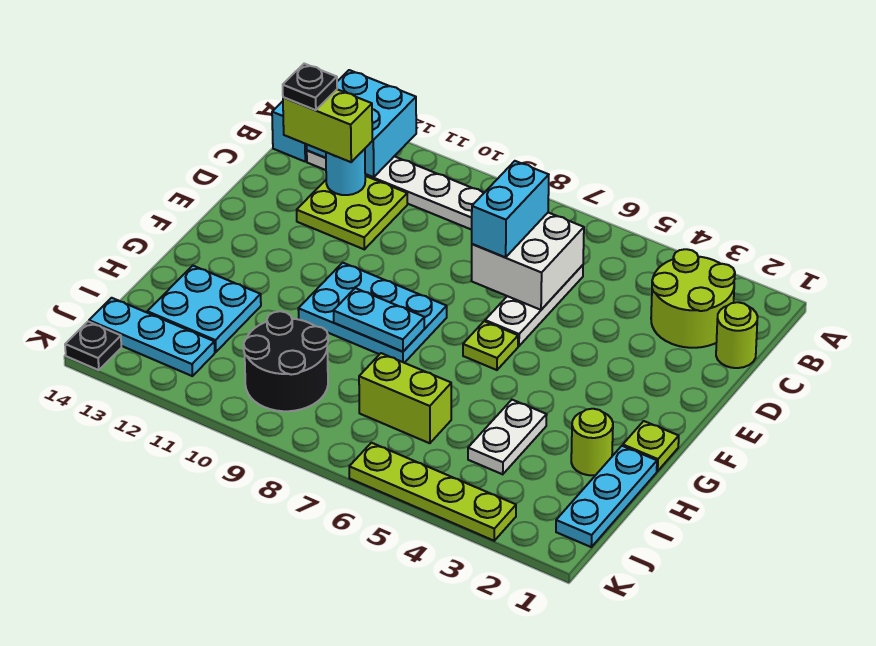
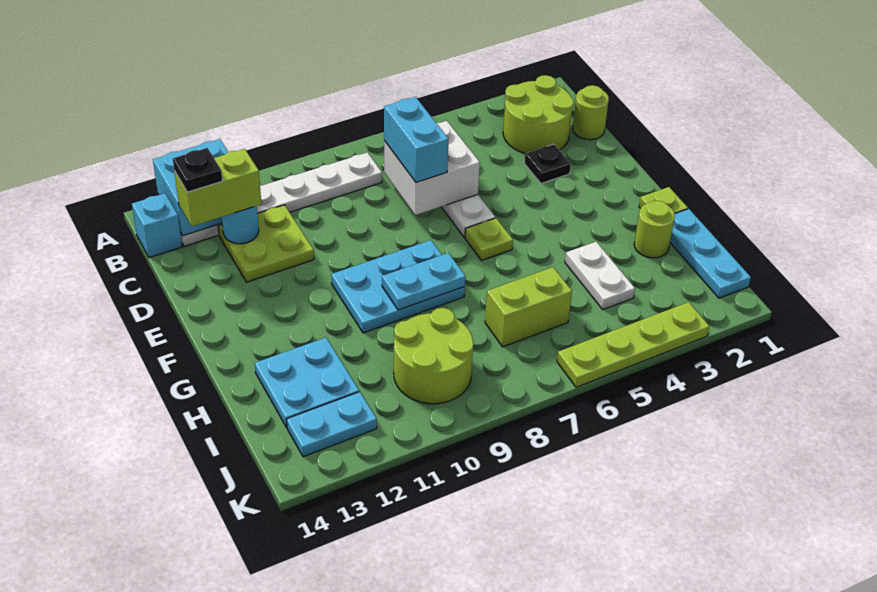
black 2x2 round brick [244,311,328,411] -> lime 2x2 round brick [394,308,474,404]
cyan 1x3 plate [89,298,215,376] -> cyan 1x2 plate [286,392,377,457]
black 1x1 plate [65,322,121,370] -> black 1x1 plate moved to [524,144,571,183]

